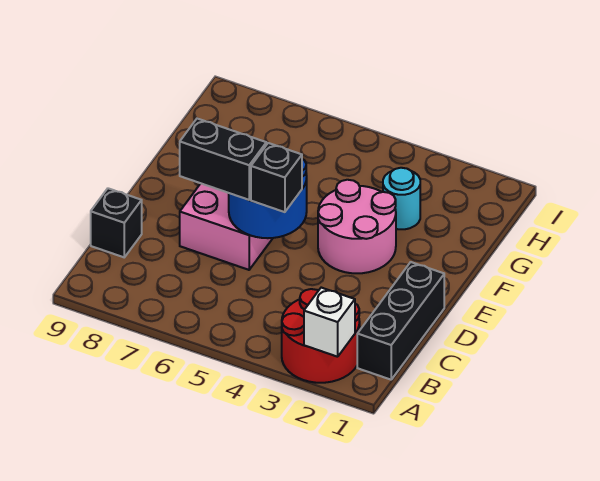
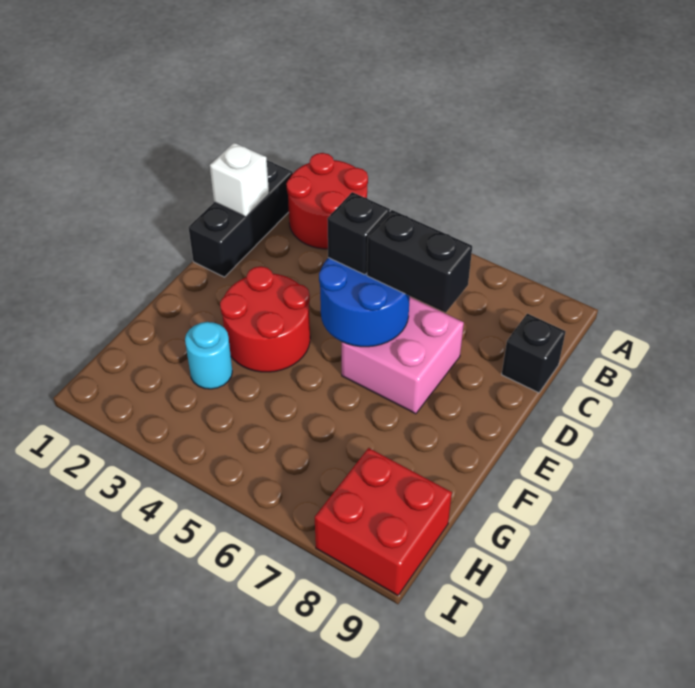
white 1x1 brick [304,288,355,357] -> white 1x1 brick moved to [210,143,269,217]
pink 2x2 round brick [318,180,396,273] -> red 2x2 round brick [220,266,310,372]
none -> red 2x2 brick [315,448,452,595]

